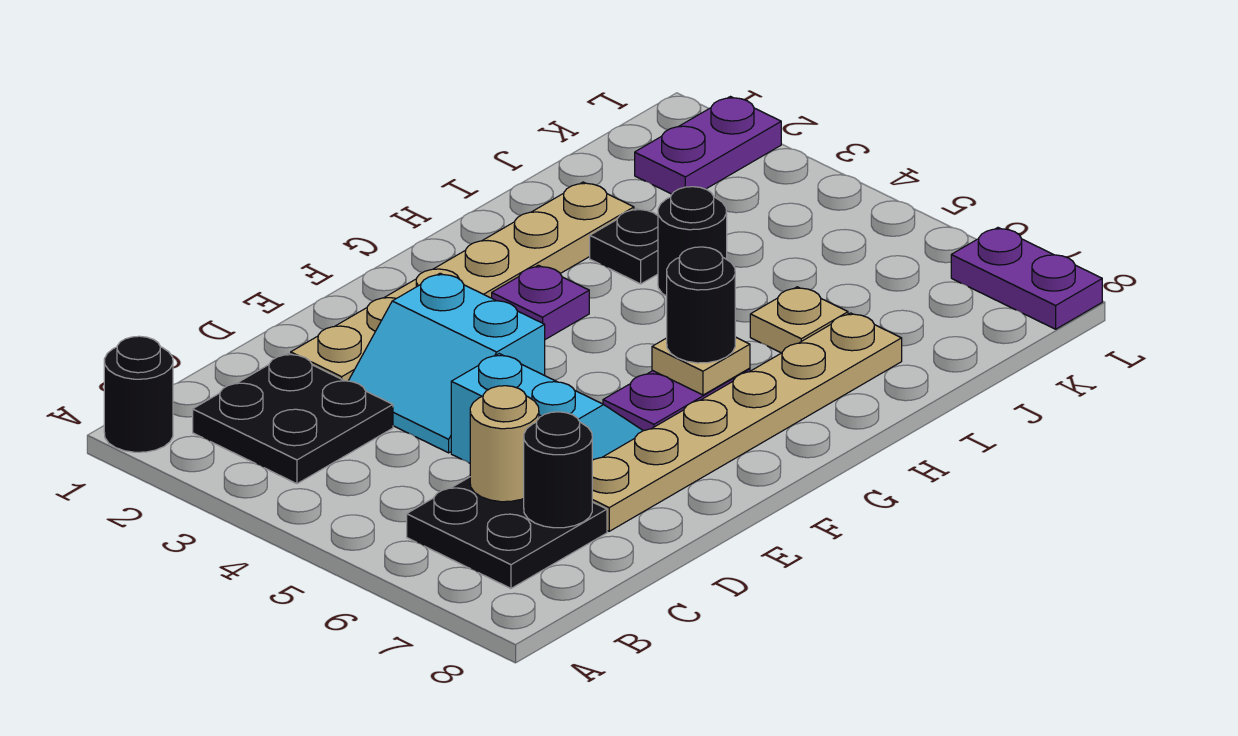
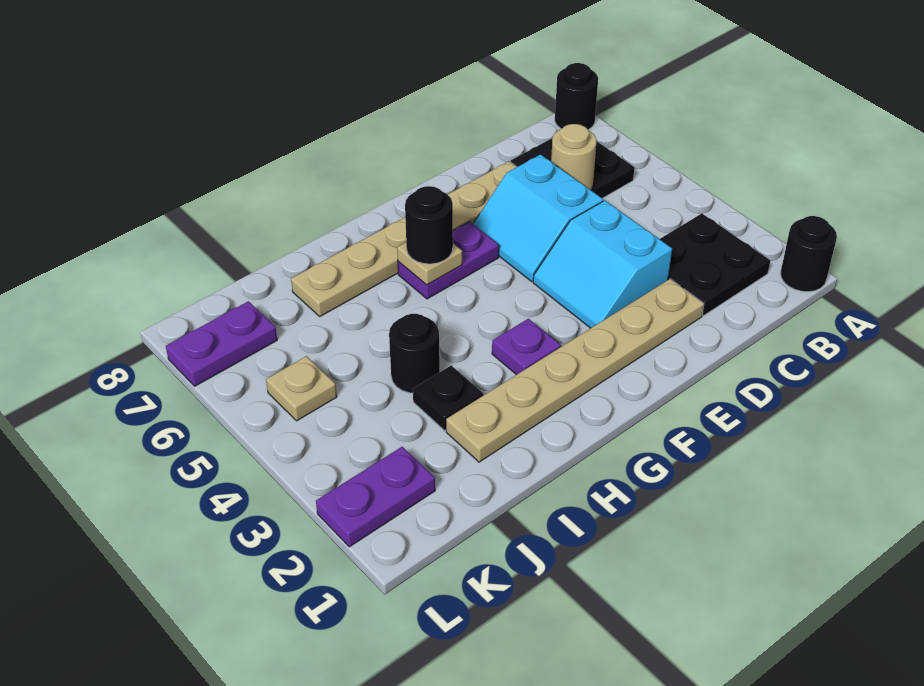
black 1x1 round brick [524,412,592,528] -> black 1x1 round brick moved to [555,63,598,130]
cyan 2x2 slope [349,273,545,453] -> cyan 2x2 slope turned to [533,201,672,328]
tan 1x1 plate [750,287,848,353] -> tan 1x1 plate moved to [266,356,337,421]
purple 1x2 plate [951,228,1102,329] -> purple 1x2 plate turned to [166,301,277,386]

